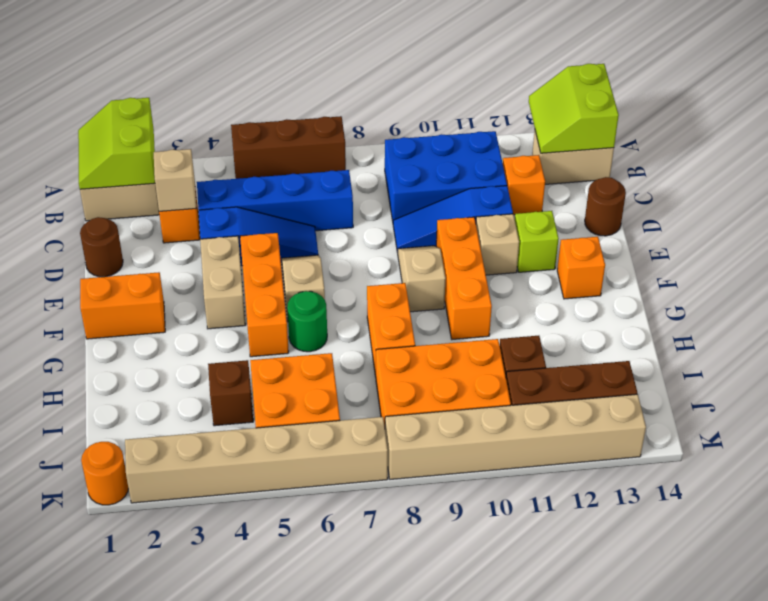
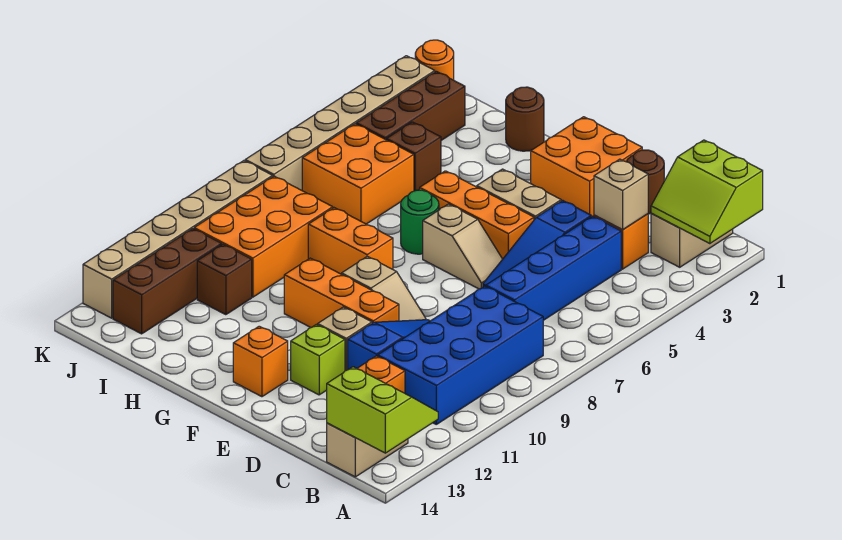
lime 2x2 slope [78,98,155,189] -> lime 2x2 slope turned to [651,140,763,244]
brown 1x3 brick [231,116,346,179] -> brown 1x3 brick moved to [356,71,465,140]
blue 2x3 brick [385,131,507,221] -> blue 2x4 brick [378,286,543,424]
brown 1x1 round brick [585,177,626,236] -> brown 1x1 round brick moved to [506,87,544,151]
orange 1x2 brick [80,272,165,339] -> orange 2x2 brick [531,117,642,217]

